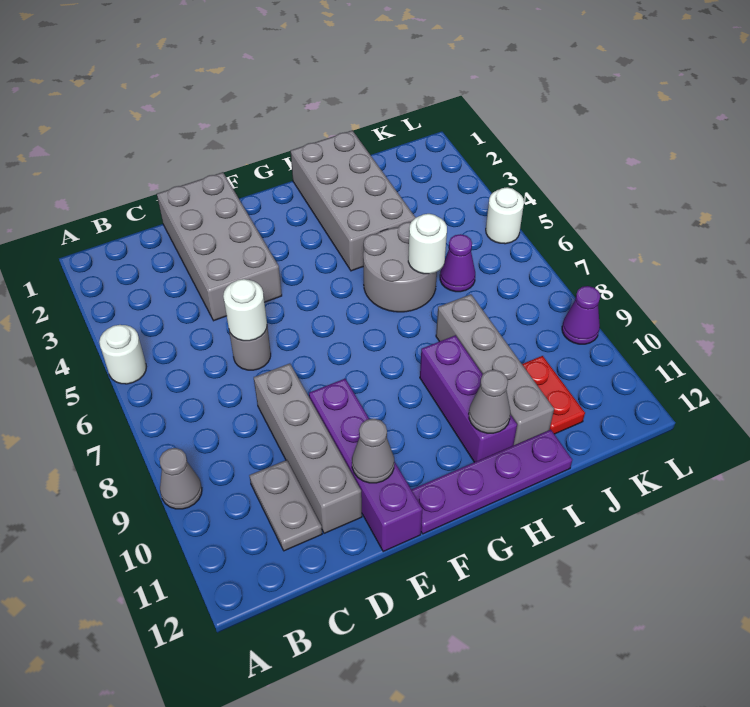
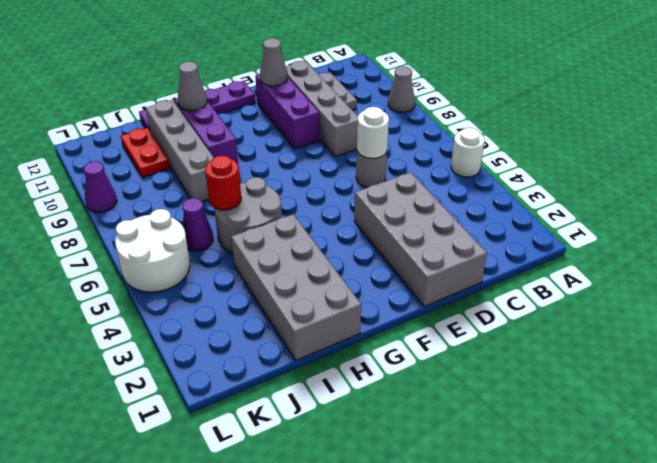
purple 1x4 brick [309,379,422,552] -> purple 1x3 brick [255,74,320,149]
white 1x1 round brick [408,214,447,274] -> red 1x1 round brick [205,156,241,210]
white 1x1 round brick [486,187,524,244] -> white 2x2 round brick [115,209,190,292]

